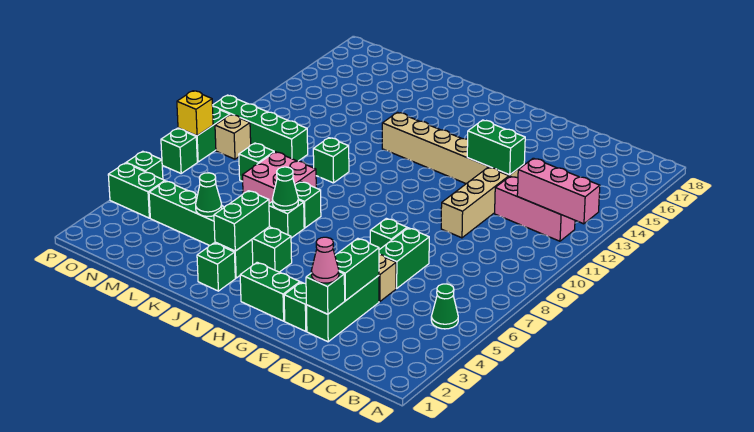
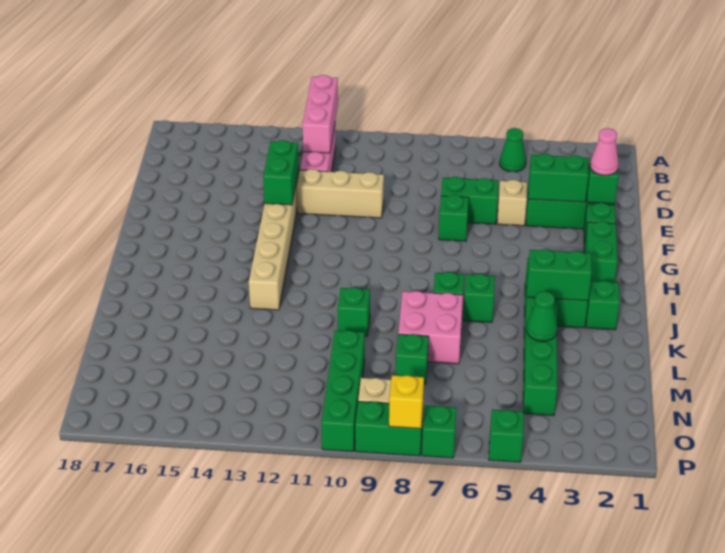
green 1x1 cone [273,167,298,211] -> none
green 1x2 brick [108,163,165,218] -> none

